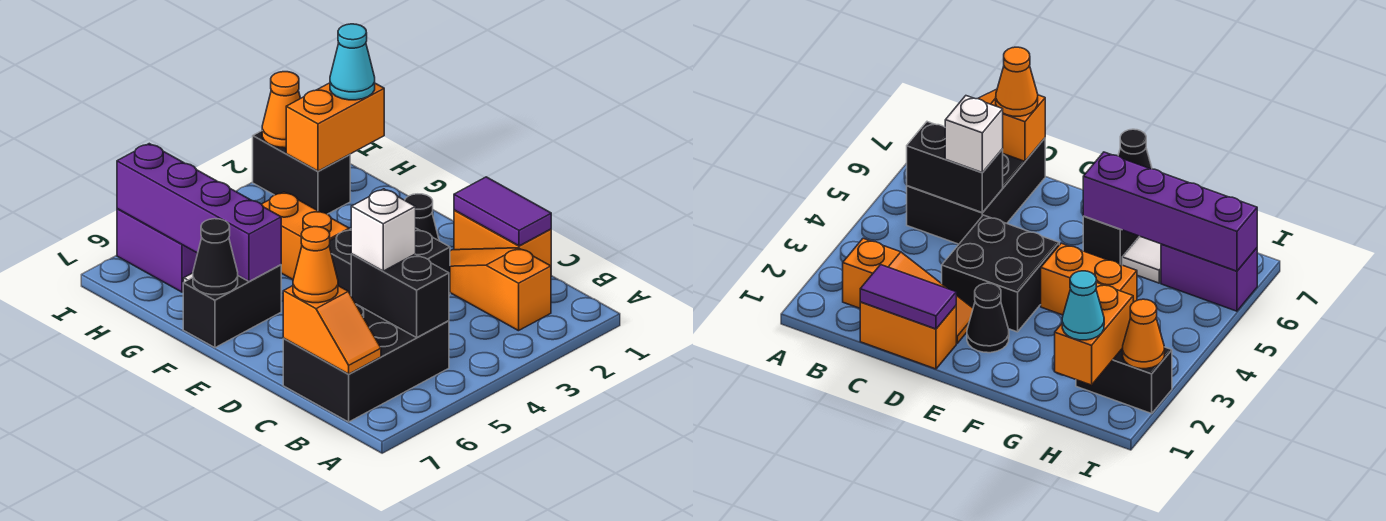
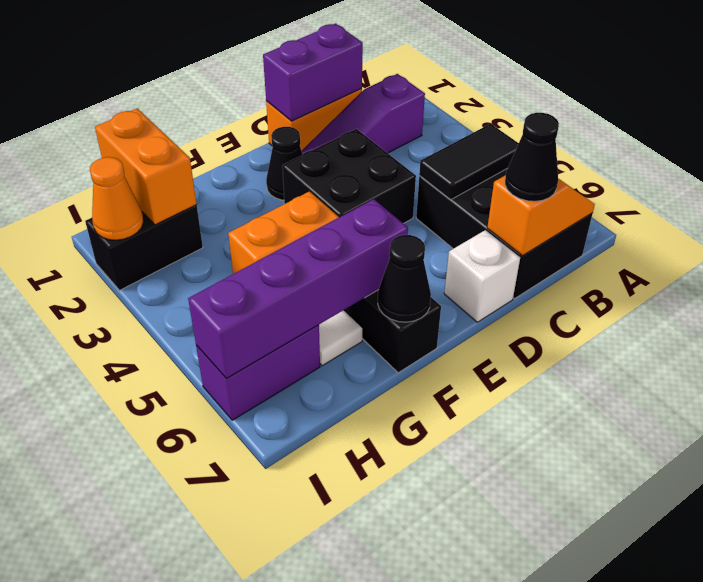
orange 1x3 slope [450,248,551,331] -> purple 1x3 slope [302,74,425,154]
black 1x2 brick [351,254,449,337] -> black 1x2 tile [419,124,519,200]
purple 1x2 tile [454,177,551,246] -> purple 1x2 brick [263,24,363,121]
white 1x1 brick [351,189,416,271] -> white 1x1 brick moved to [444,230,520,322]
orange 1x1 cone [293,227,338,303] -> black 1x1 cone [505,113,559,201]
cyan 1x1 cone [330,24,375,100] -> none

